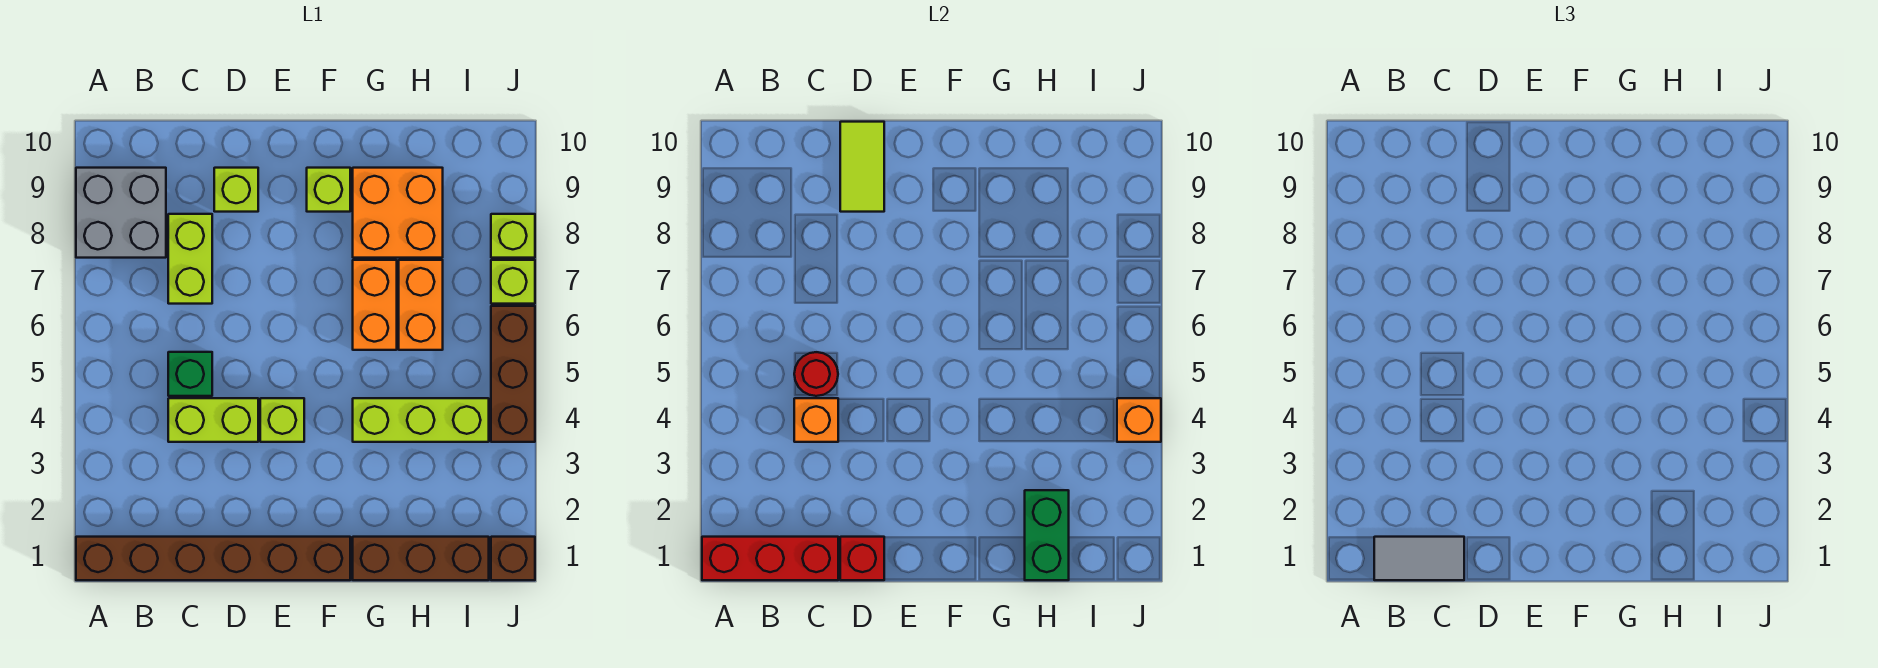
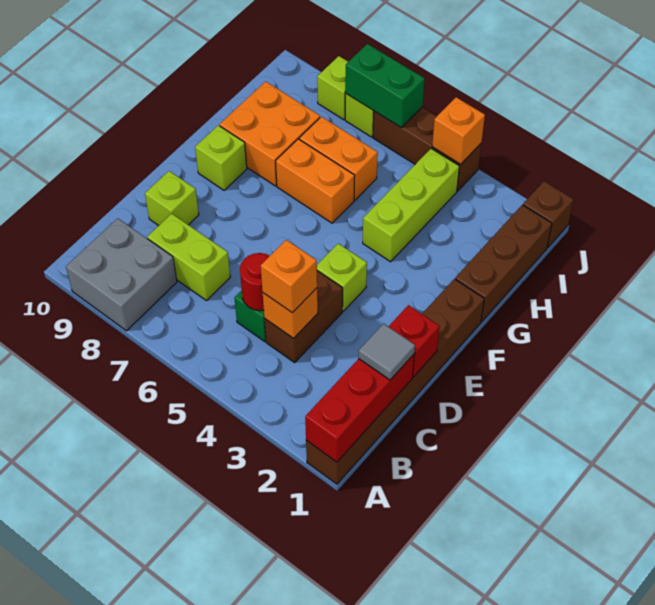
grey 1x2 tile [1374,537,1464,580] -> grey 1x1 tile [359,324,415,380]
lime 1x2 brick [168,398,258,442] -> brown 1x2 brick [265,271,343,363]
none -> orange 1x1 brick [261,240,317,313]
lime 1x2 tile [840,122,884,212] -> none
green 1x2 brick [1025,490,1069,580] -> green 1x2 brick moved to [345,44,425,127]

